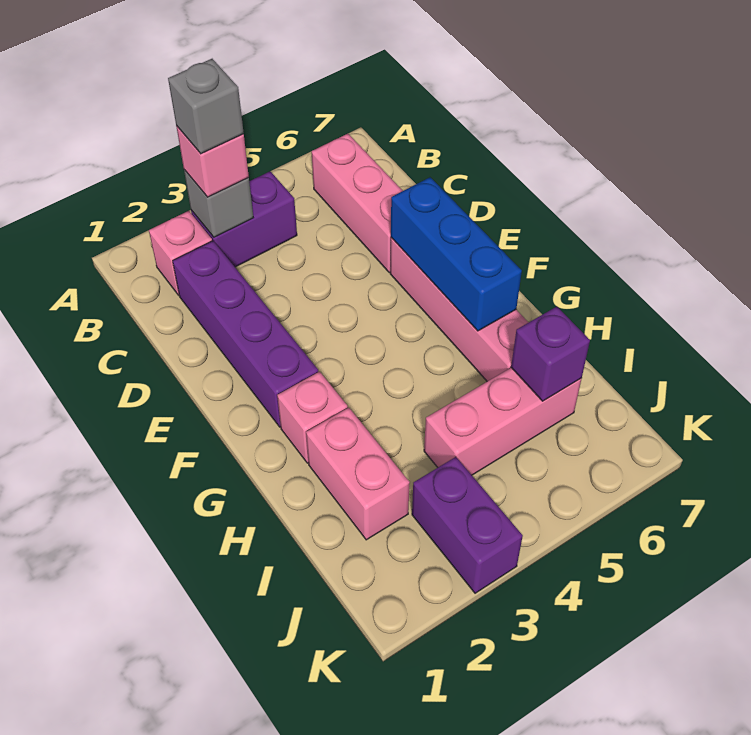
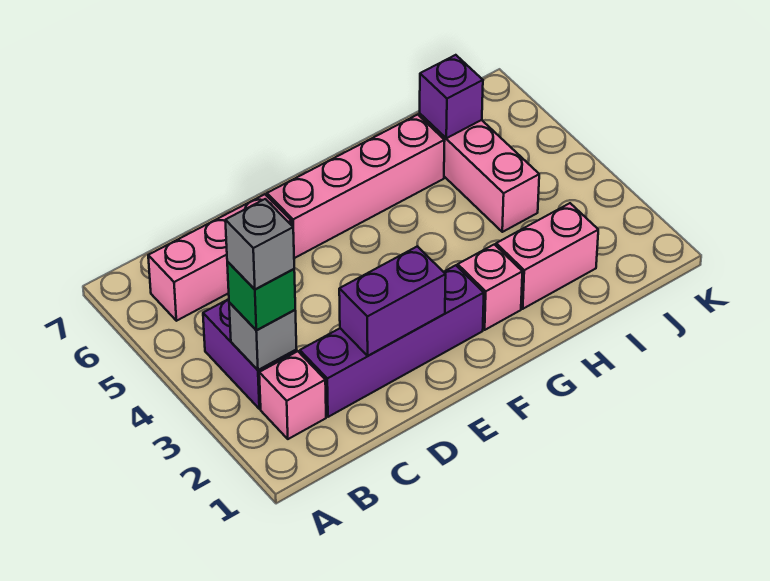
pink 1x1 brick [176,126,249,197] -> green 1x1 brick [227,262,295,330]
blue 1x3 brick [391,177,522,331] -> none
purple 1x2 brick [412,457,523,593] -> purple 1x2 brick moved to [339,246,446,356]

